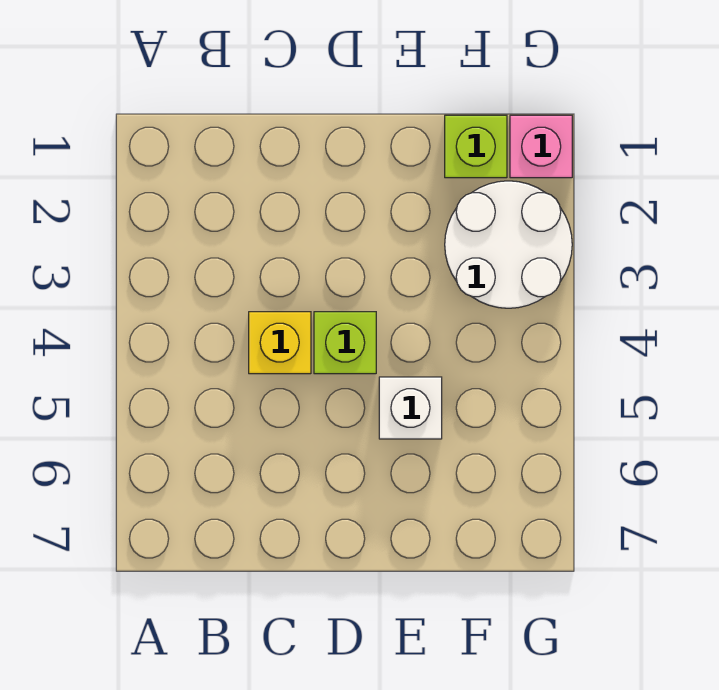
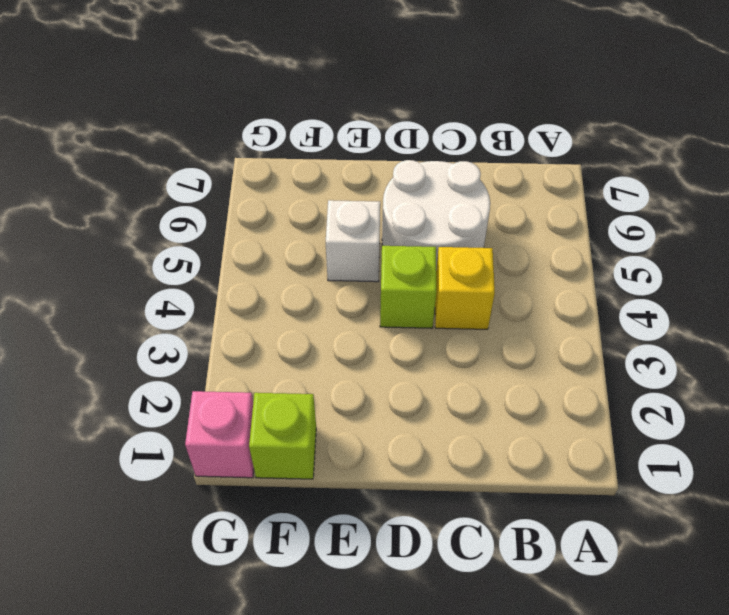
white 2x2 round brick [445,181,572,308] -> white 2x2 round brick moved to [382,160,490,268]

